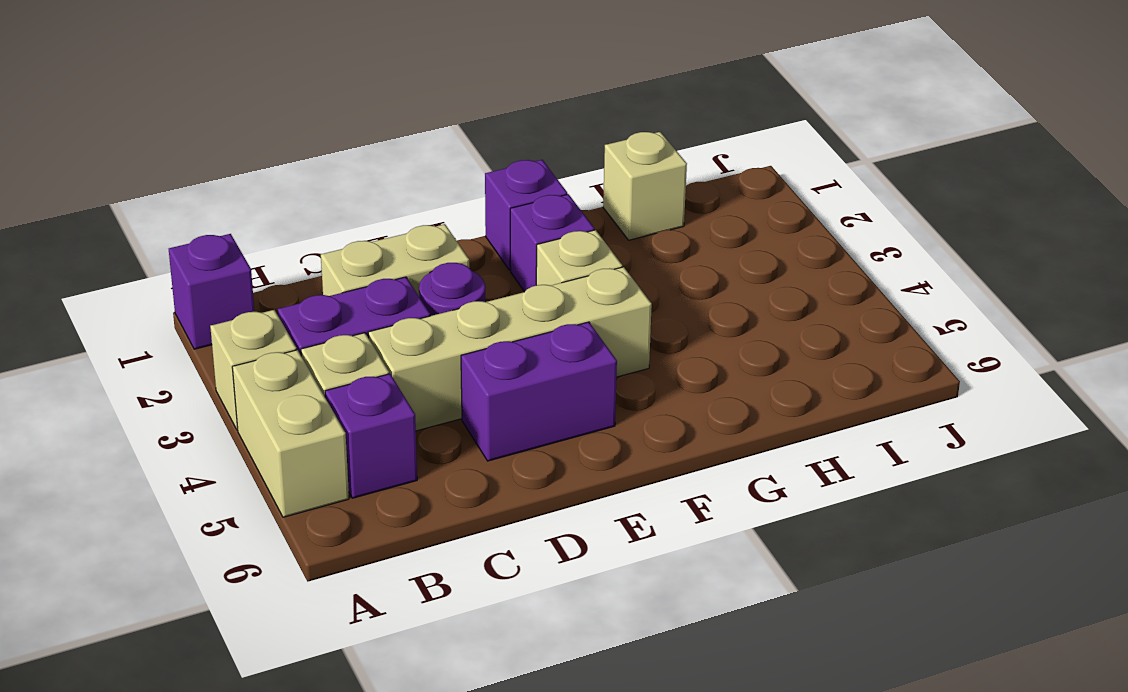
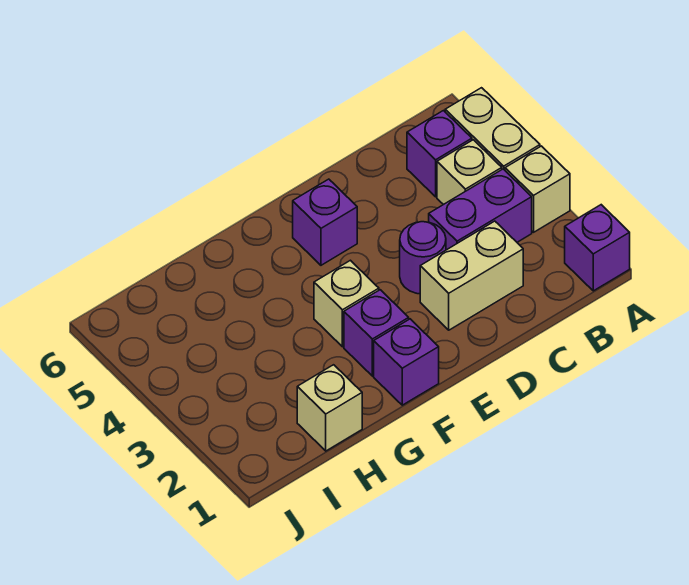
tan 1x4 brick [368,267,652,431] -> none
purple 1x2 brick [461,322,617,461] -> purple 1x1 brick [293,179,357,265]

